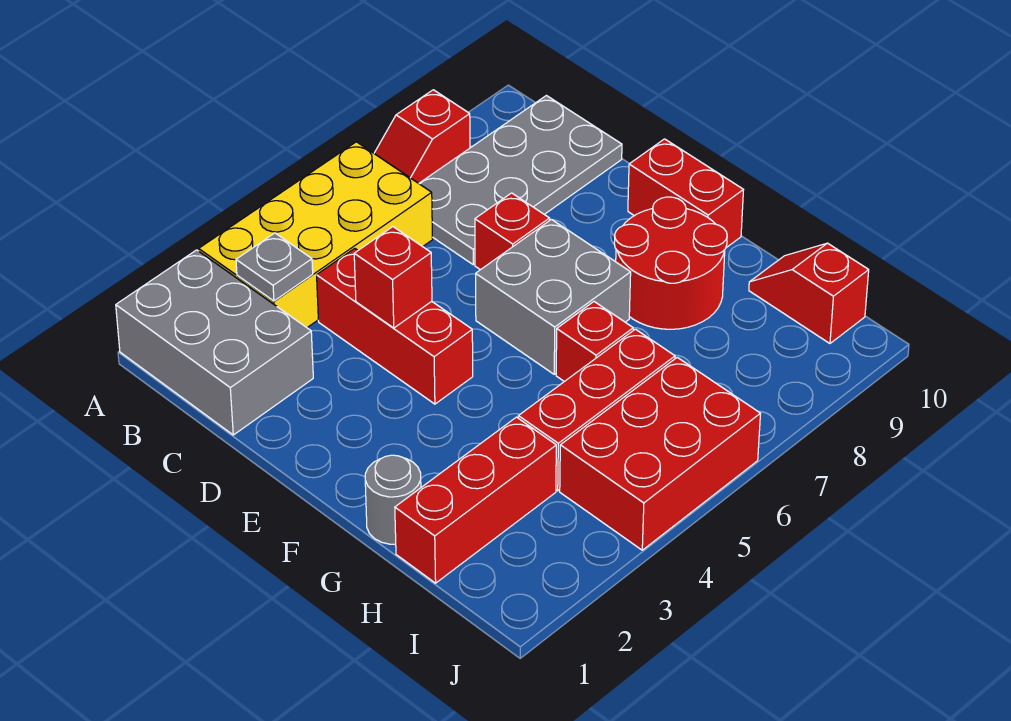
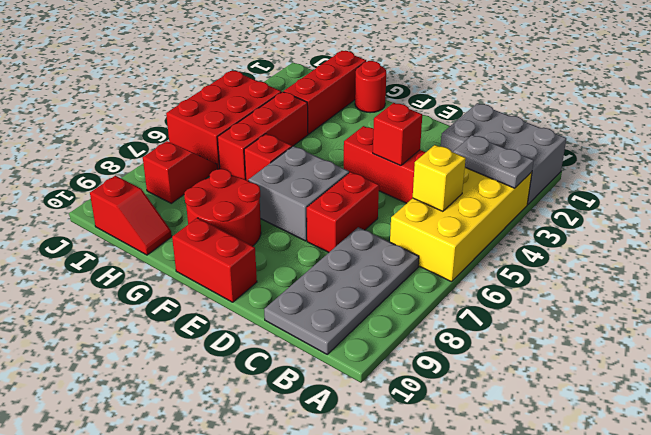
red 1x2 slope [374,90,470,183] -> red 1x2 slope moved to [143,141,217,203]
grey 1x1 plate [236,233,313,301] -> grey 1x2 plate [454,135,534,188]
none -> yellow 1x1 brick [413,145,466,211]
red 1x1 brick [475,193,550,270] -> red 1x2 brick [307,172,379,252]
grey 1x1 round brick [365,455,421,544] -> red 1x1 round brick [355,61,386,113]

